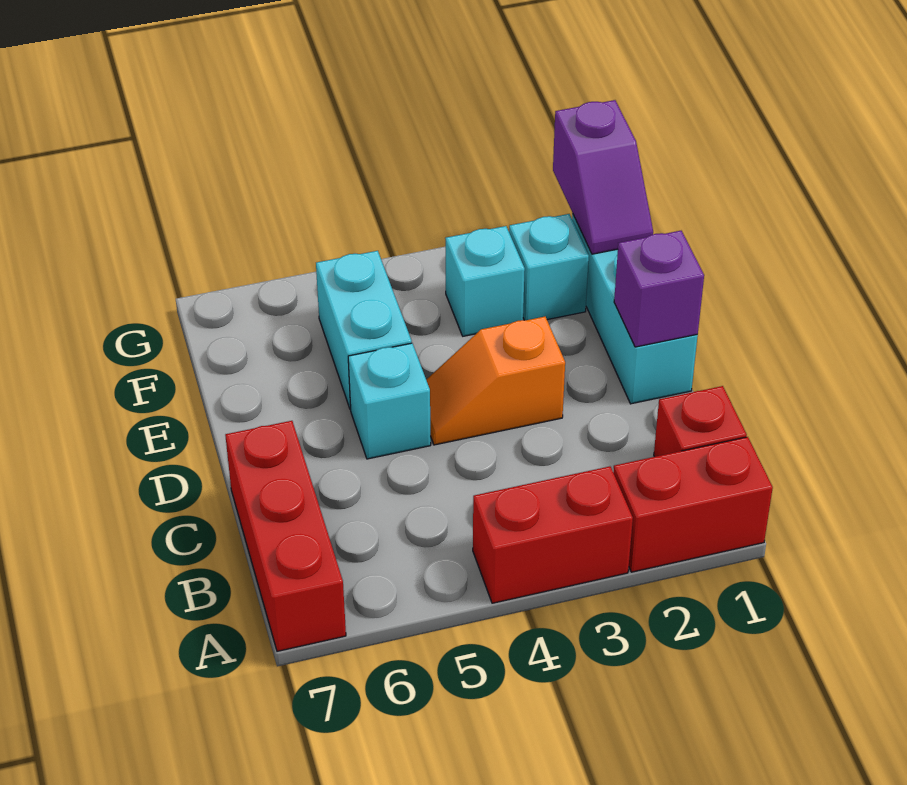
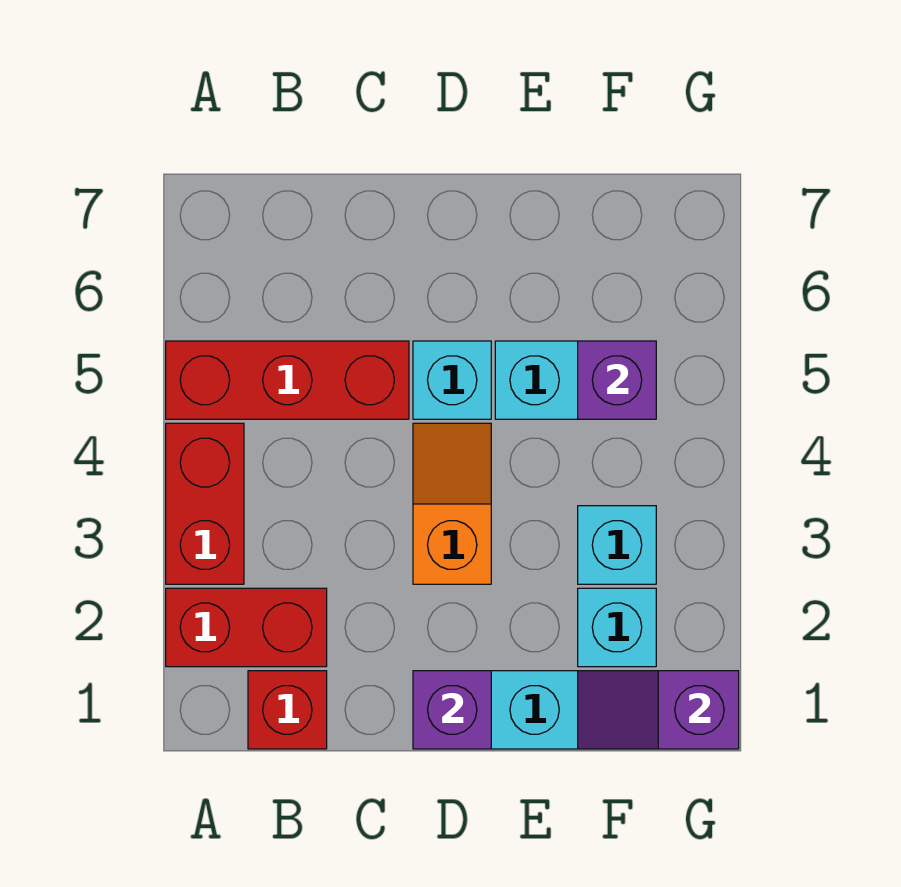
red 1x2 brick [613,437,773,572] -> red 1x2 brick turned to [166,588,327,667]
red 1x3 brick [225,421,346,651] -> red 1x3 brick moved to [166,341,409,419]
none -> purple 1x1 brick [578,341,656,419]

